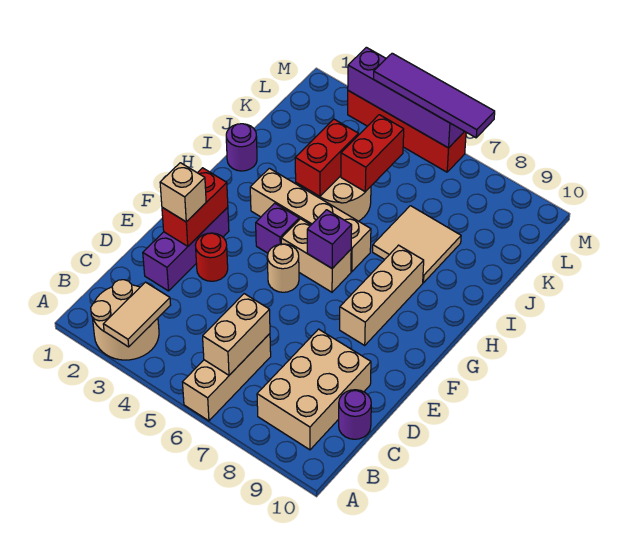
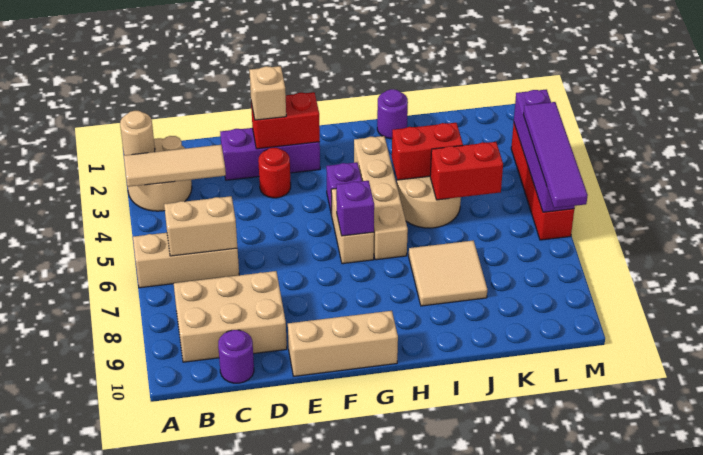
tan 1x2 tile [103,282,171,347] -> tan 1x3 tile [124,145,226,187]
tan 1x1 round brick [267,244,299,292] -> tan 1x1 round brick moved to [120,111,155,155]
tan 1x3 brick [340,245,424,345] -> tan 1x3 brick moved to [288,311,398,376]

